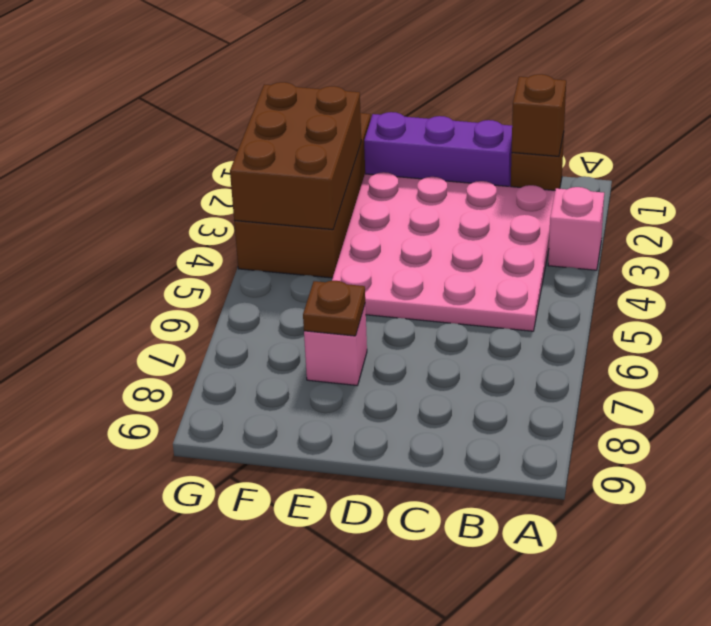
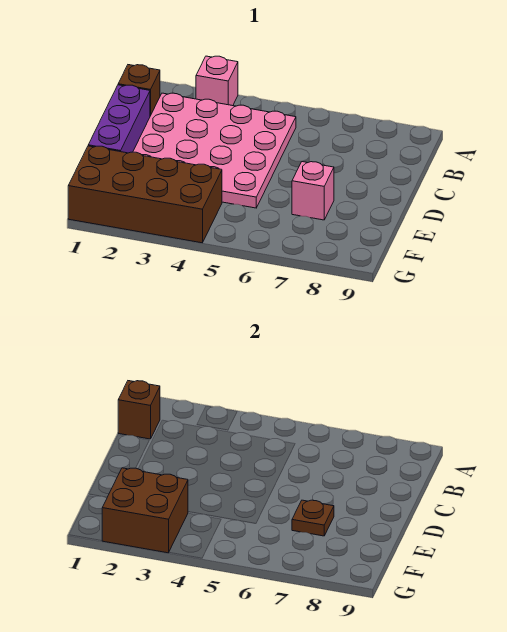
brown 2x3 brick [230,82,361,230] -> brown 2x2 brick [102,468,188,553]

